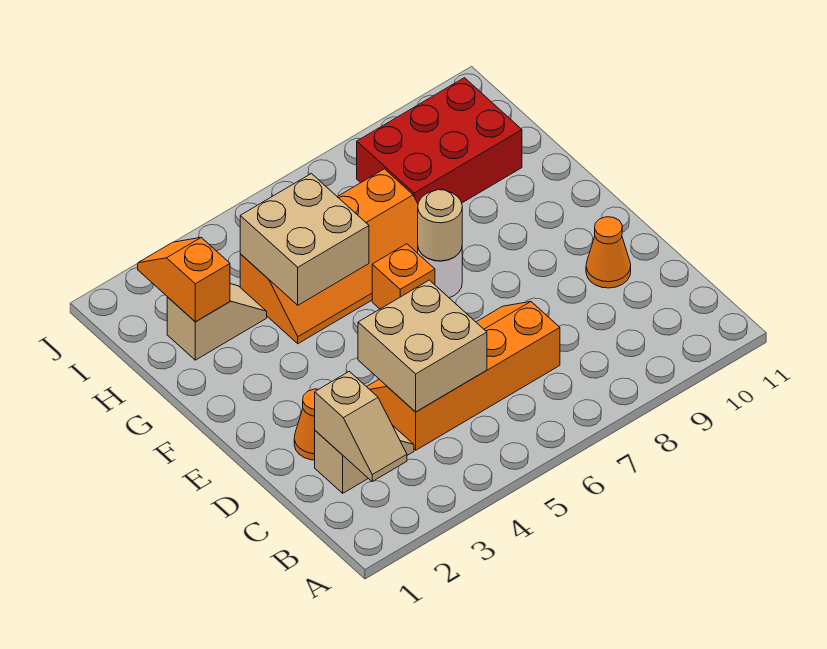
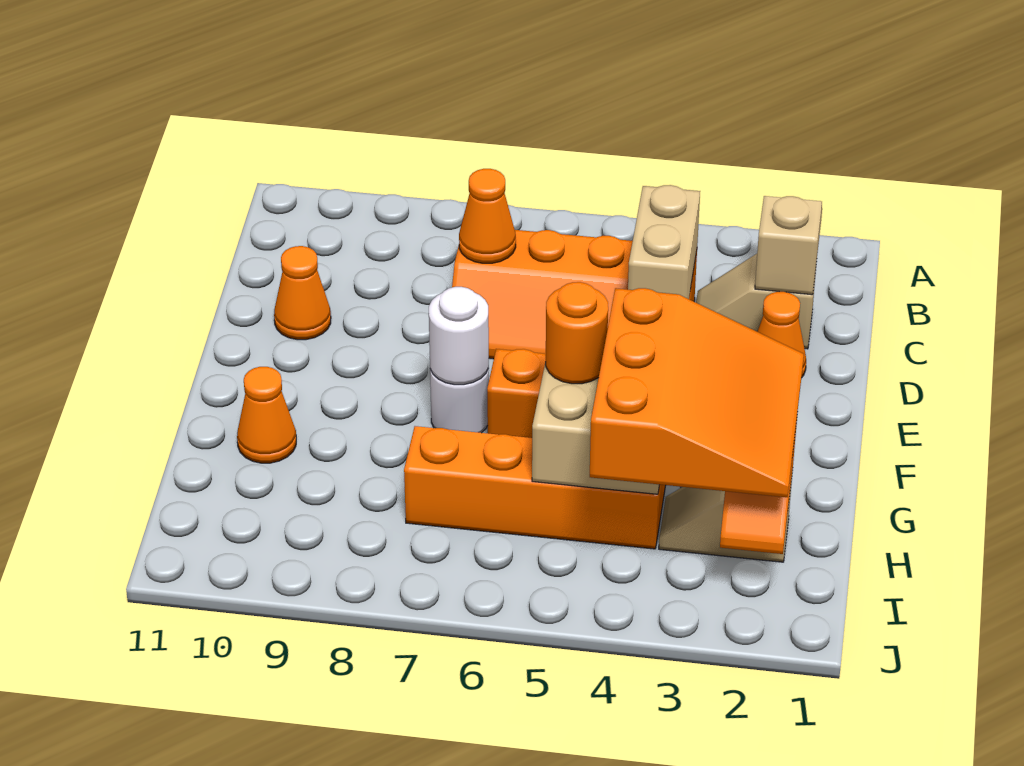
tan 2x2 brick [358,280,487,412] -> tan 1x2 brick [628,185,700,299]
none -> orange 1x1 cone [459,169,516,263]
tan 1x1 round brick [418,190,462,261] -> white 1x1 round brick [429,287,489,385]
none -> orange 3x3 slope [590,288,804,497]
none -> orange 1x1 round brick [546,282,608,384]
none -> orange 1x1 cone [237,367,296,463]
red 2x3 brick [357,78,522,203] -> none

